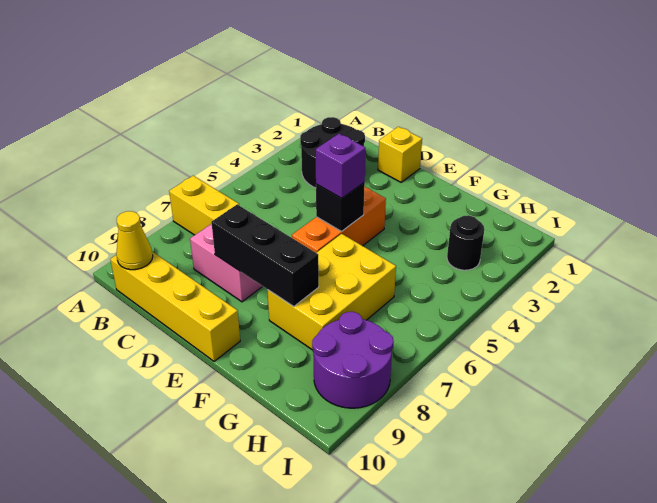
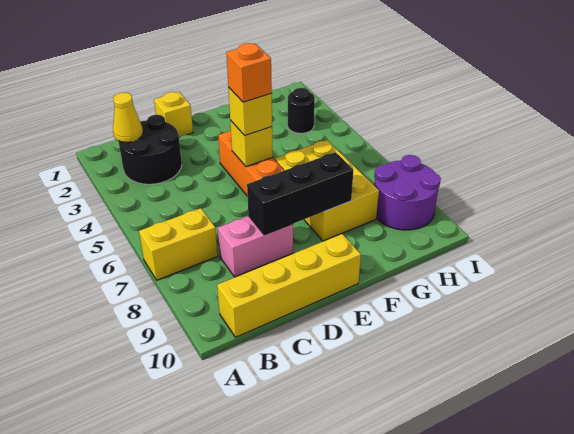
yellow 1x1 cone [116,211,153,270] -> yellow 1x1 cone moved to [113,93,143,142]
black 1x1 brick [316,183,365,231] -> yellow 1x1 brick [230,120,273,167]
purple 1x1 brick [316,134,366,198] -> yellow 1x1 brick [228,87,272,136]
none -> orange 1x1 brick [226,43,272,102]

